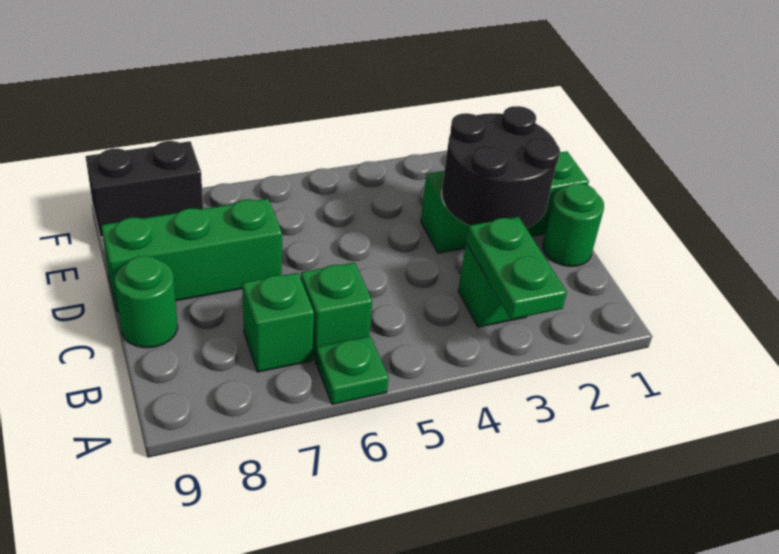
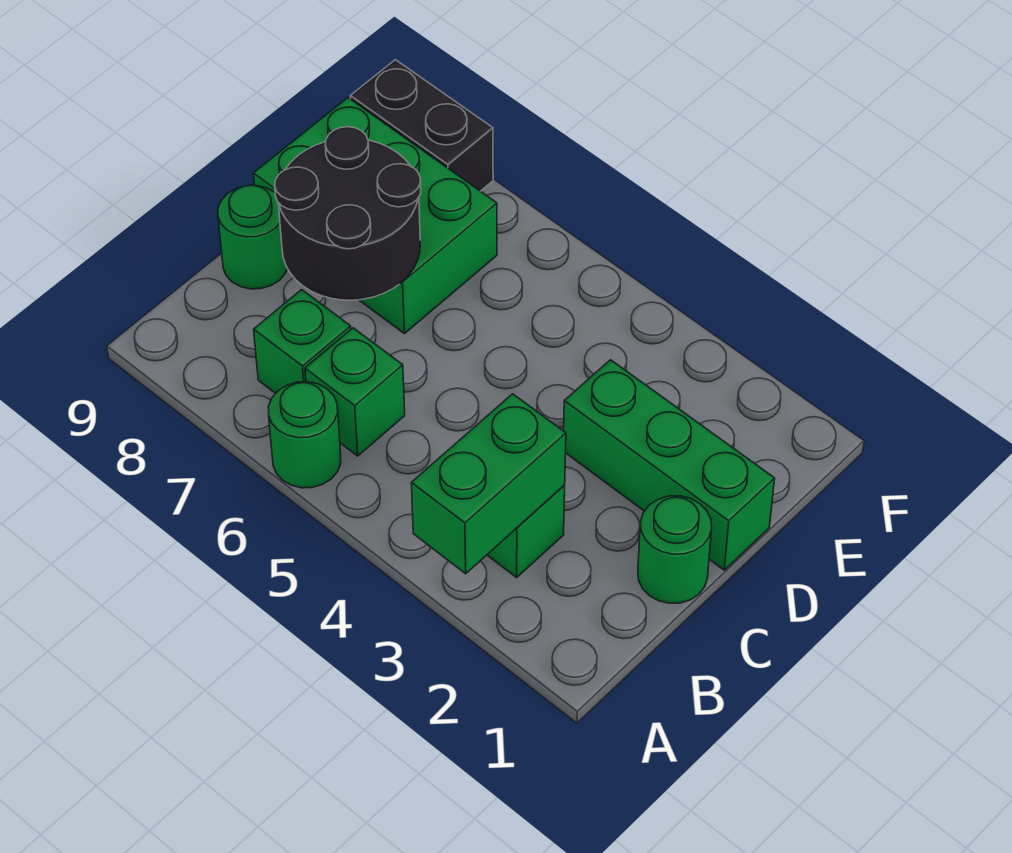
green 1x2 plate [466,217,567,319] -> green 1x2 brick [411,394,566,574]
green 1x1 plate [316,336,389,404] -> green 1x1 round brick [268,382,341,488]
black 2x2 round brick [442,106,560,228] -> black 2x2 round brick moved to [275,127,421,300]
green 1x3 brick [101,199,282,311] -> green 2x3 brick [253,98,497,334]

